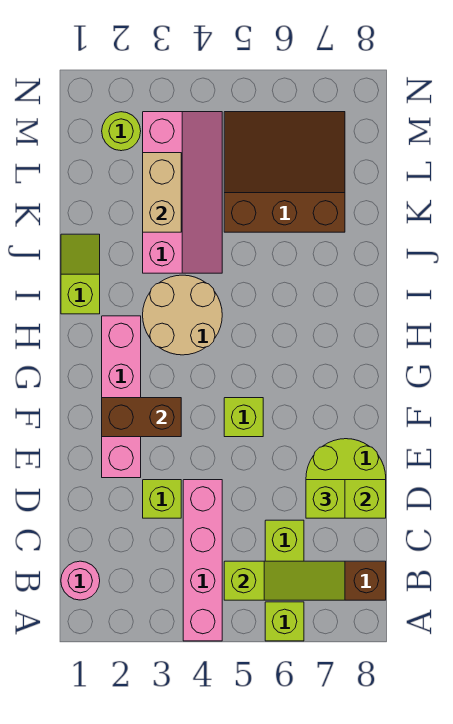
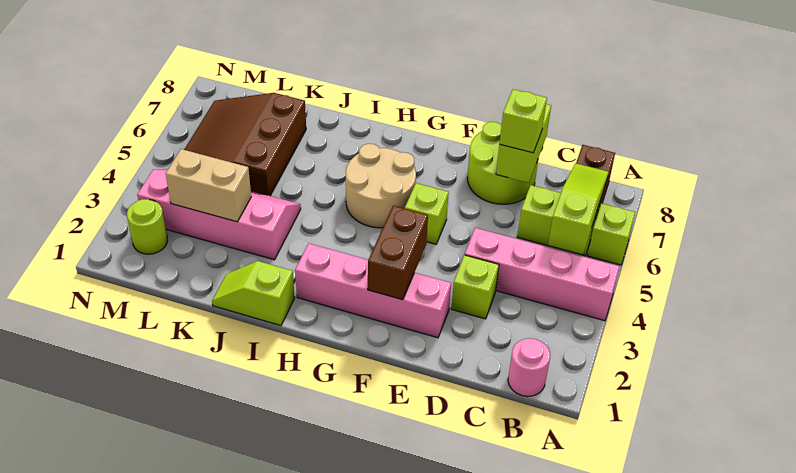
tan 2x2 round brick [143,275,222,355] -> tan 2x2 round brick moved to [346,144,416,228]

